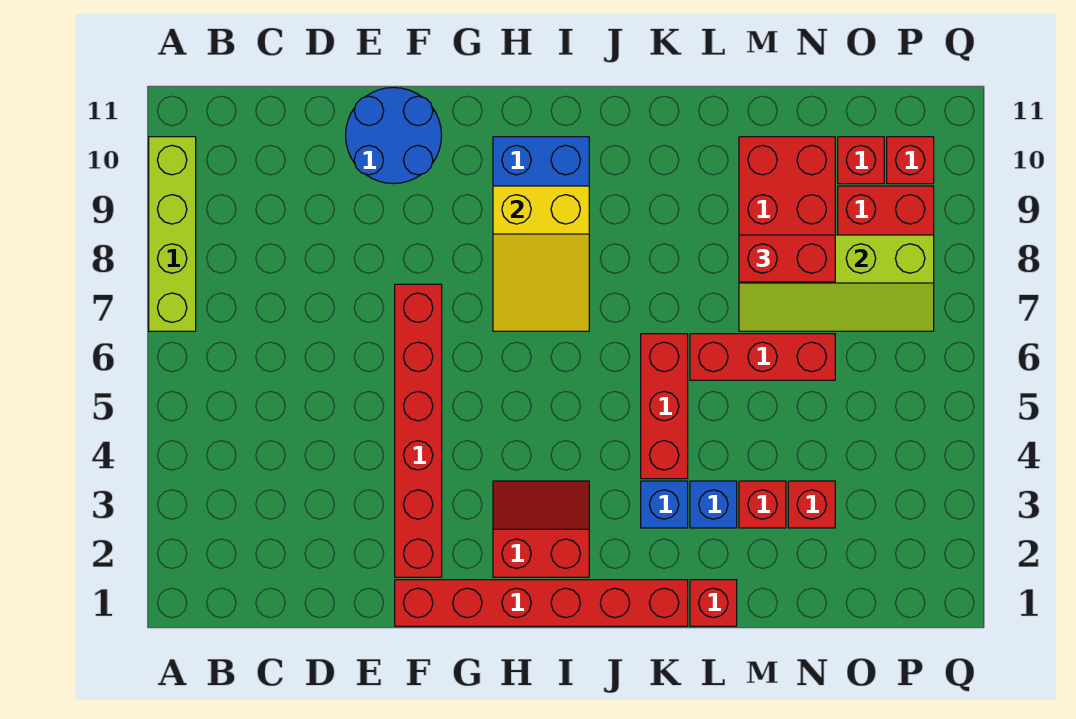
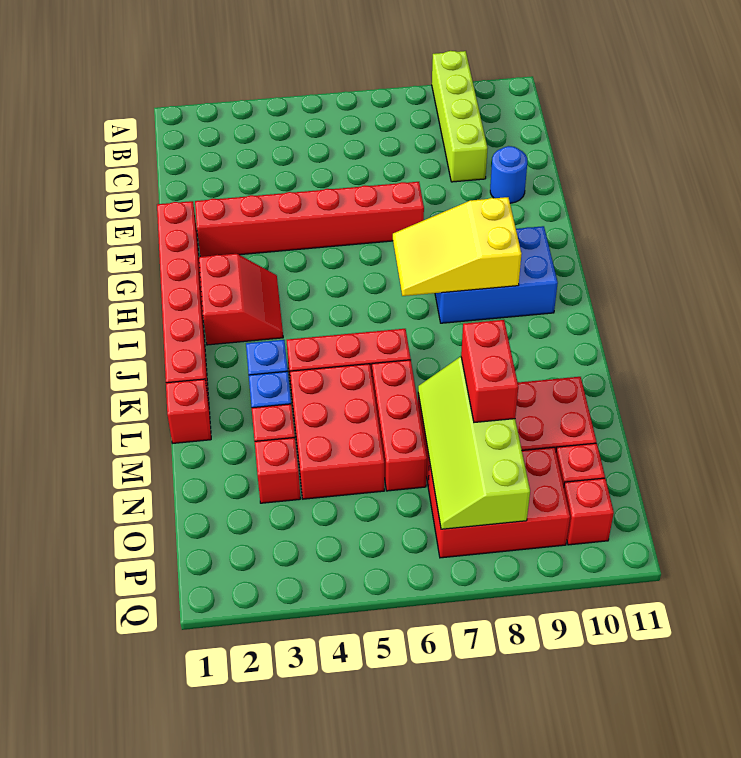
lime 1x4 brick [149,137,196,331] -> lime 1x4 brick turned to [432,51,487,182]
blue 2x2 round brick [346,88,442,184] -> blue 1x1 round brick [490,146,527,203]
none -> red 2x3 brick [290,364,384,499]

